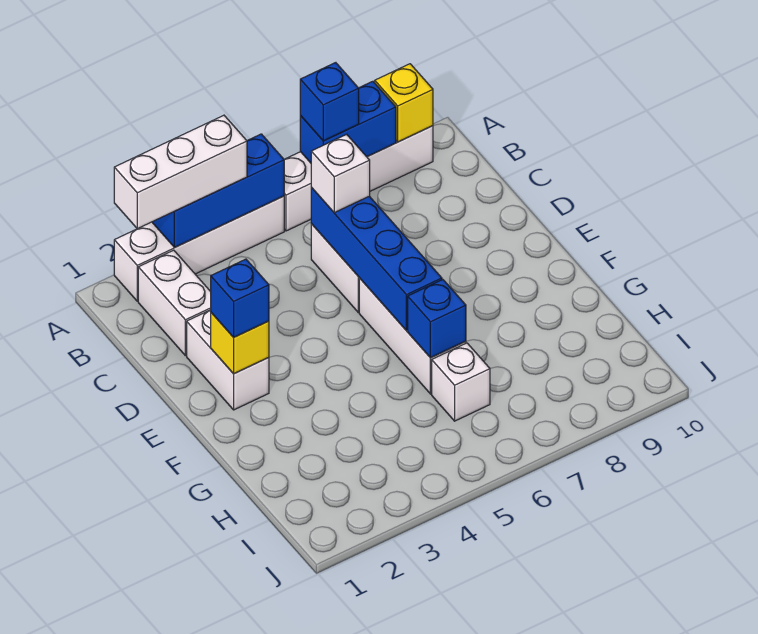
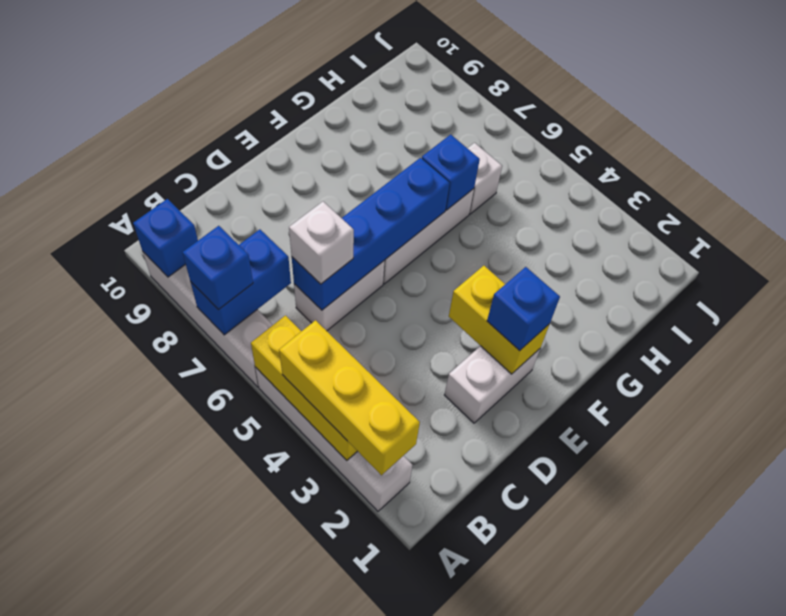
white 1x3 brick [114,115,247,229] -> yellow 1x3 brick [279,320,420,475]
blue 1x3 brick [152,134,284,247] -> yellow 1x3 brick [251,315,357,460]
blue 1x2 brick [300,81,396,163] -> blue 1x2 brick turned to [190,229,291,335]
yellow 1x1 brick [375,64,433,142] -> blue 1x1 brick [133,199,198,277]
white 1x2 brick [138,250,211,356] -> none
yellow 1x1 brick [211,313,269,374] -> yellow 1x2 brick [449,266,550,374]

